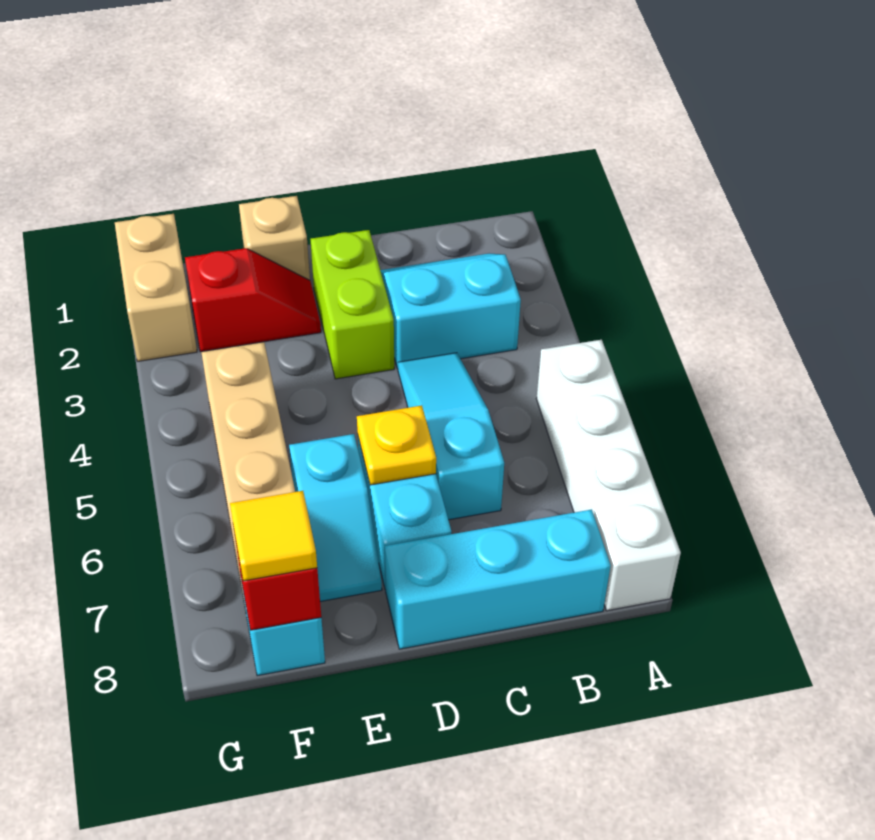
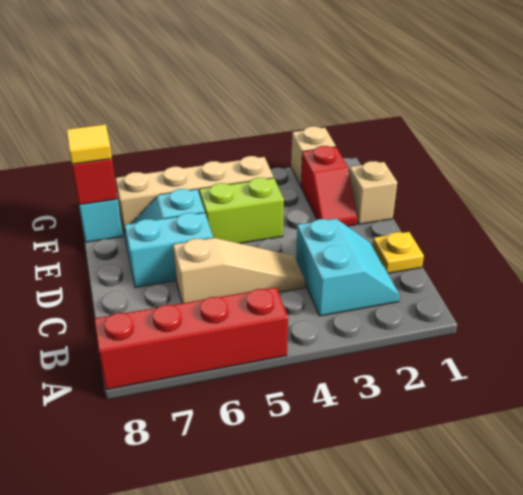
white 1x4 brick [536,340,681,611] -> red 1x4 brick [94,287,288,390]
cyan 1x3 brick [385,509,611,649] -> none
cyan 1x3 slope [398,353,504,520] -> tan 1x3 slope [173,238,305,303]
lime 1x2 brick [311,230,394,379] -> lime 1x2 brick moved to [199,178,284,243]
yellow 1x1 plate [357,405,436,485] -> yellow 1x1 plate moved to [373,232,424,273]
tan 1x2 brick [115,214,197,361] -> tan 1x1 brick [291,126,336,186]

